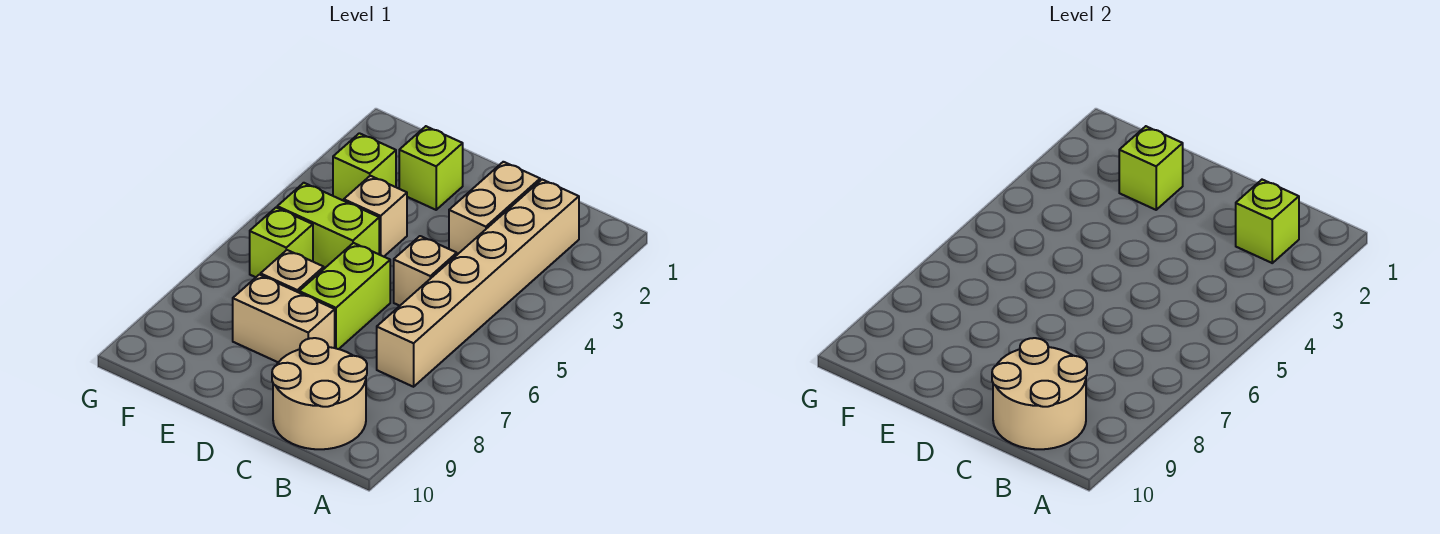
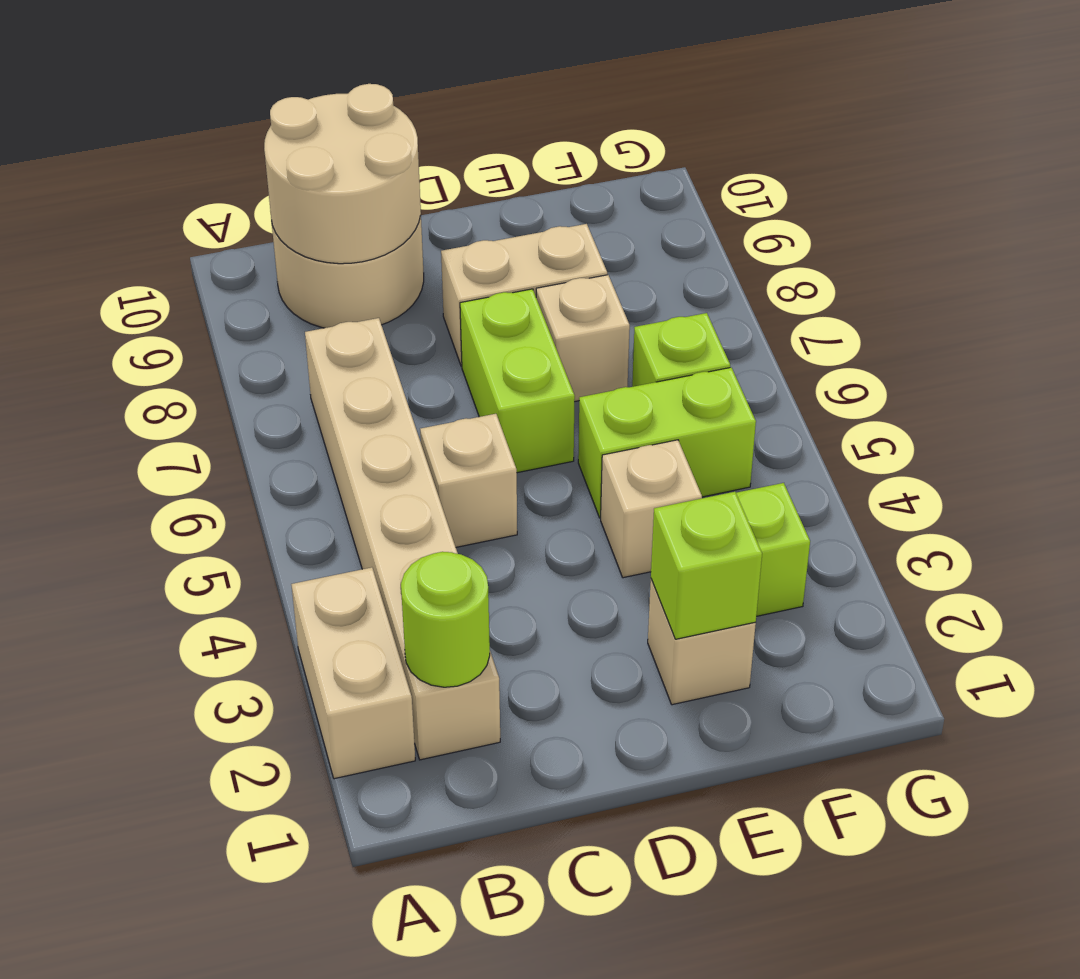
lime 1x1 brick [1236,180,1299,263] -> lime 1x1 round brick [401,552,490,687]
tan 1x2 brick [449,162,540,255] -> tan 1x2 brick moved to [291,567,415,779]
lime 1x1 brick [399,126,463,210] -> tan 1x1 brick [648,579,756,705]

